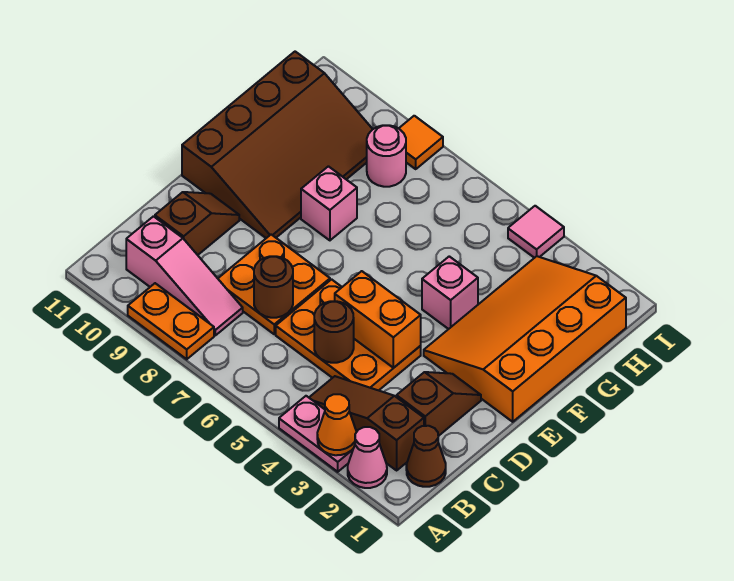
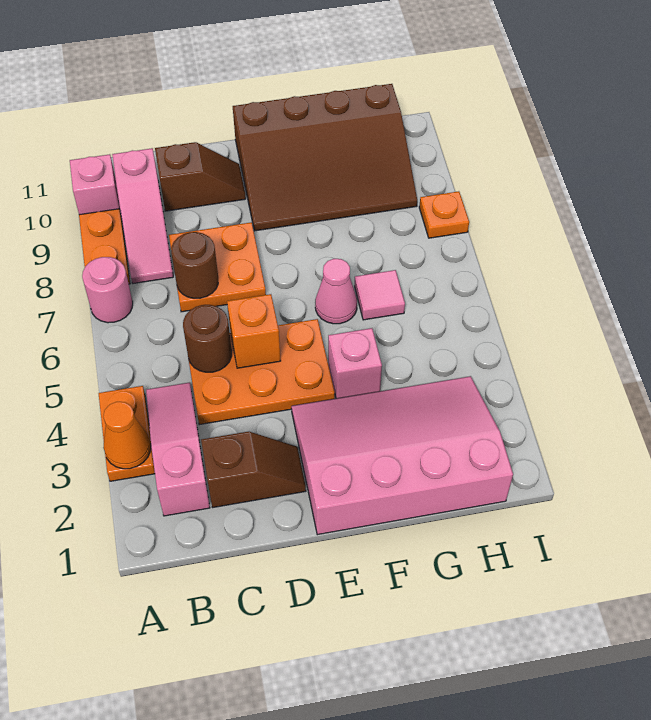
pink 1x1 cone [348,427,387,488] -> pink 1x1 cone moved to [315,259,357,324]
pink 1x2 plate [279,396,353,472] -> orange 1x2 plate [99,386,155,481]
brown 1x1 cone [406,426,446,487] -> none
brown 1x3 slope [309,376,424,470] -> pink 1x3 slope [146,382,210,516]
orange 2x3 plate [276,279,421,390] -> orange 2x3 plate turned to [189,319,335,425]
orange 1x2 brick [335,271,421,368] -> orange 1x1 brick [227,294,281,368]
orange 3x4 slope [424,256,626,422] -> pink 3x4 slope [291,376,513,535]
pink 1x1 brick [301,166,357,240] -> pink 1x1 brick moved to [70,154,121,215]
pink 1x1 round brick [367,125,406,187] -> pink 1x1 round brick moved to [82,257,133,323]
pink 1x1 tile [508,206,564,258] -> pink 1x1 tile moved to [355,270,405,320]
orange 1x1 tile [399,116,443,169] -> orange 1x1 plate [419,191,469,238]

